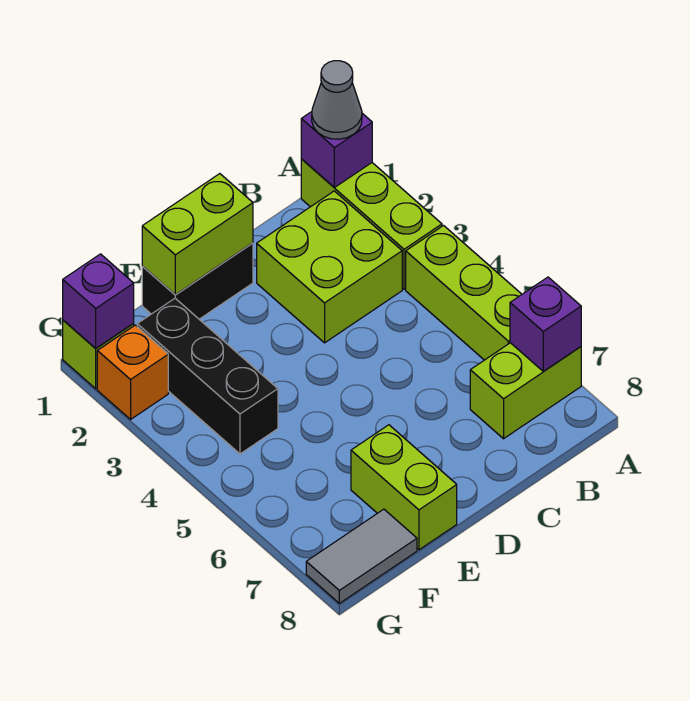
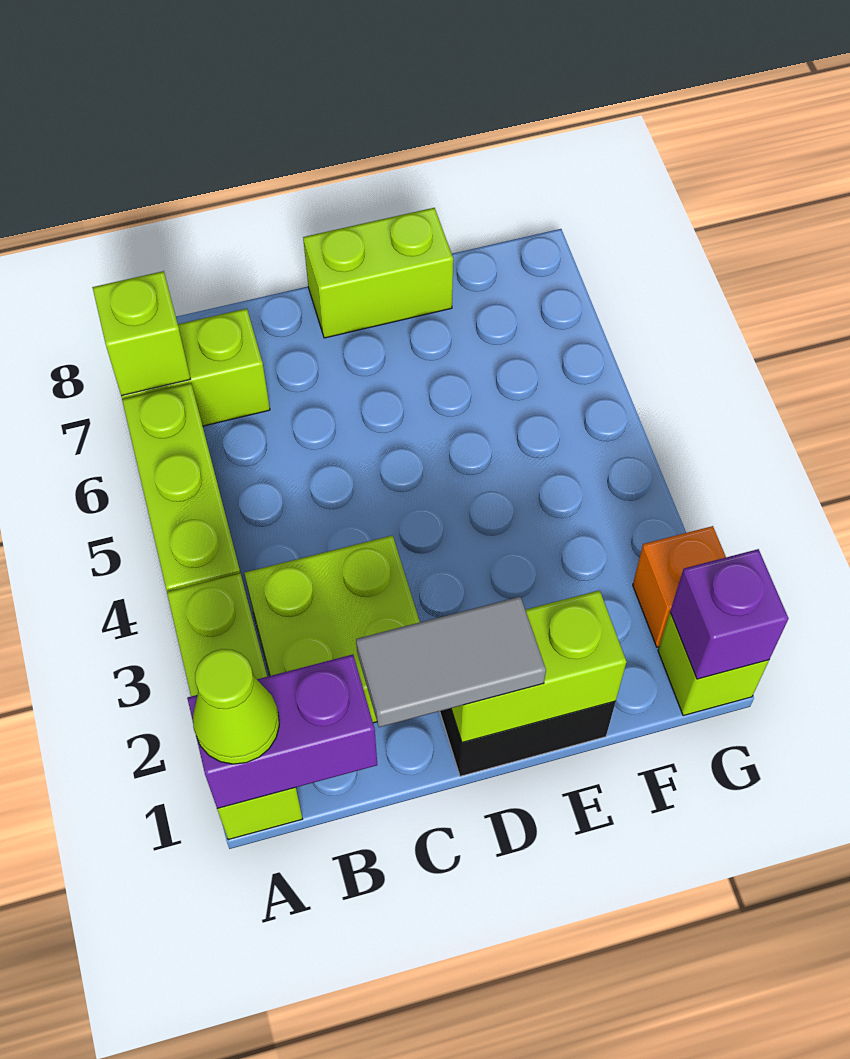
purple 1x1 brick [301,112,372,187] -> purple 1x2 brick [187,655,377,809]
grey 1x1 cone [312,61,362,139] -> lime 1x1 cone [193,649,279,764]
purple 1x1 brick [510,277,581,372] -> lime 1x1 brick [92,271,190,396]
lime 1x2 brick [351,425,457,550] -> lime 1x2 brick turned to [303,208,453,338]
black 1x3 brick [137,298,278,454] -> none
grey 1x2 tile [306,509,417,603] -> grey 1x2 tile moved to [356,597,546,727]

